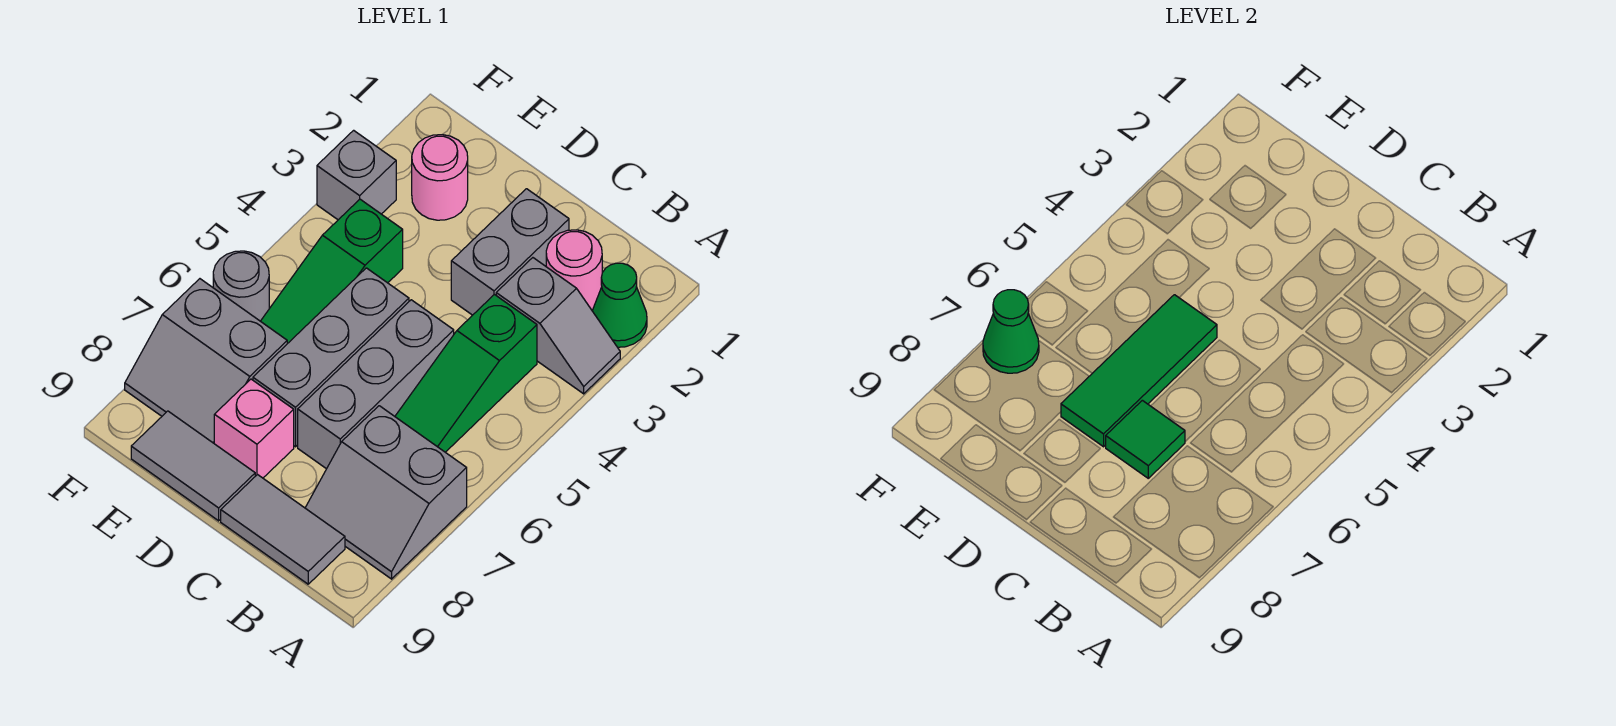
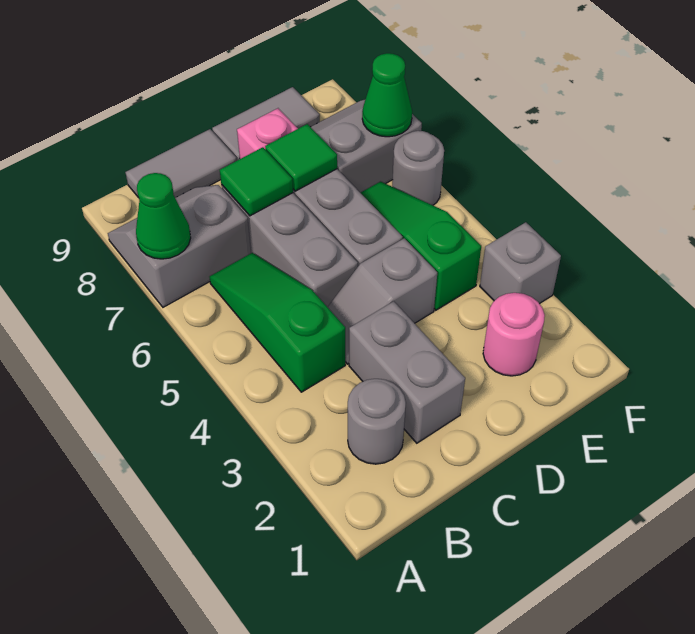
green 1x1 cone [593,263,647,347] -> green 1x1 cone moved to [136,173,191,259]
grey 1x2 slope [496,258,620,394] -> grey 1x2 slope moved to [328,238,437,364]
pink 1x1 round brick [546,230,602,310] -> grey 1x1 round brick [348,379,406,464]
green 1x3 tile [1061,295,1217,447] -> green 1x1 tile [265,124,337,191]

